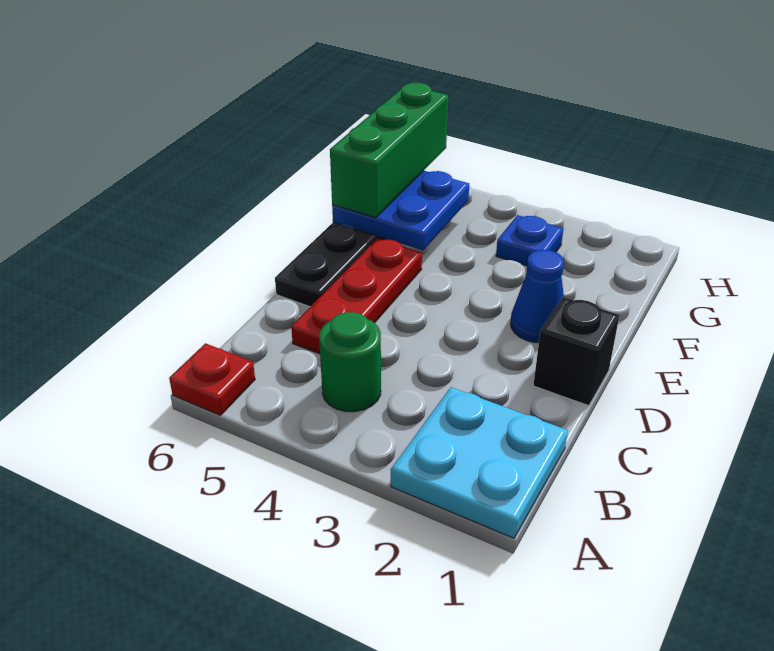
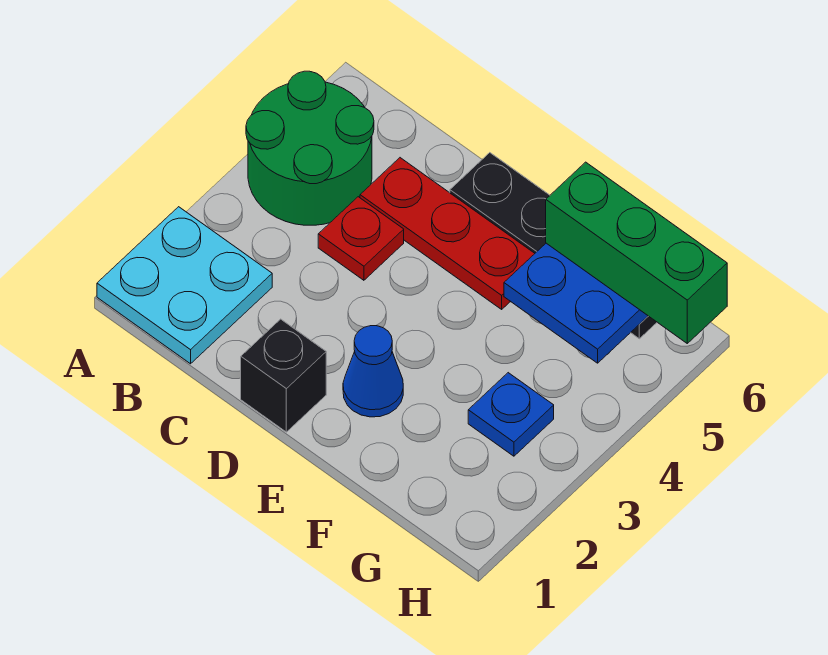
red 1x1 plate [169,343,255,415] -> red 1x1 plate moved to [318,197,404,280]
green 1x1 round brick [319,312,381,412] -> green 2x2 round brick [246,71,374,225]

